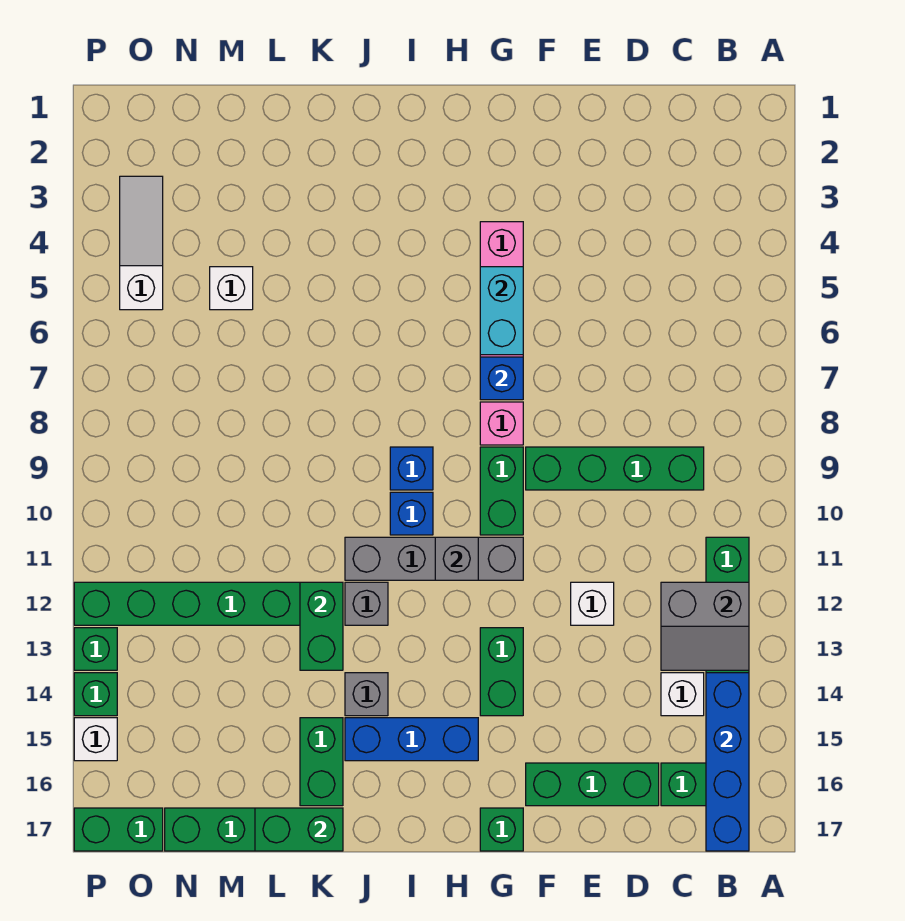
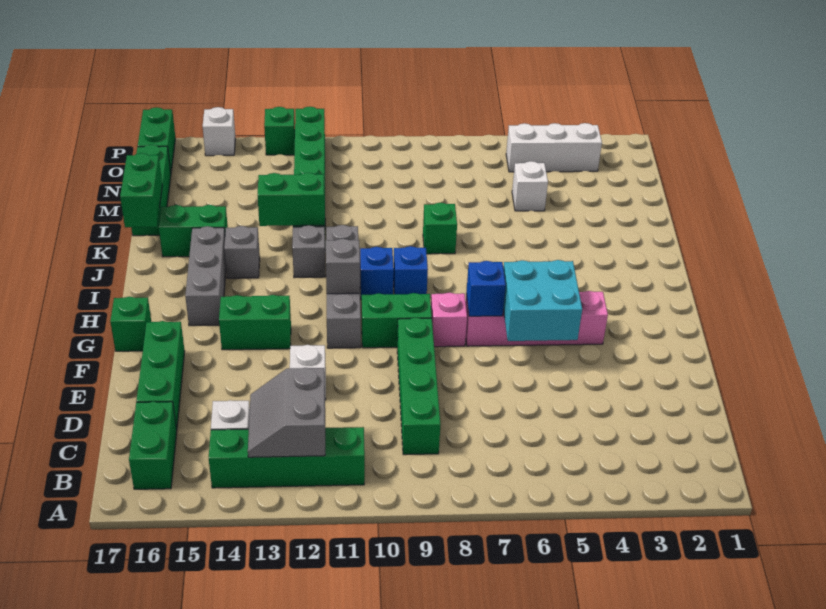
blue 1x4 brick [706,673,749,851] -> none
cyan 1x2 brick [480,267,523,355] -> cyan 2x2 brick [503,260,582,341]
blue 1x3 brick [345,718,478,761] -> grey 1x3 brick [185,226,226,326]
white 1x3 slope [120,176,163,310] -> white 1x3 brick [506,123,602,172]
green 1x1 brick [74,673,117,716] -> green 1x1 brick moved to [423,203,457,254]

